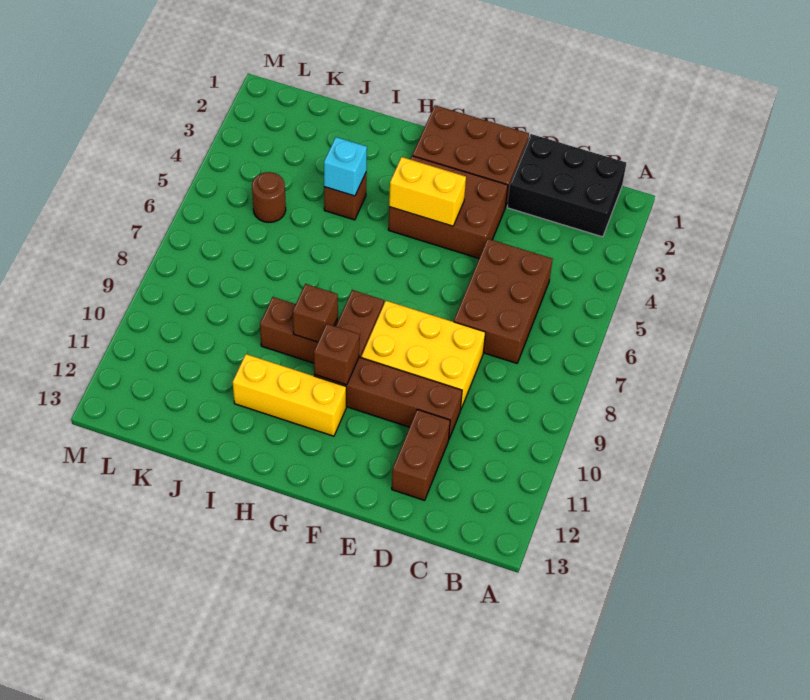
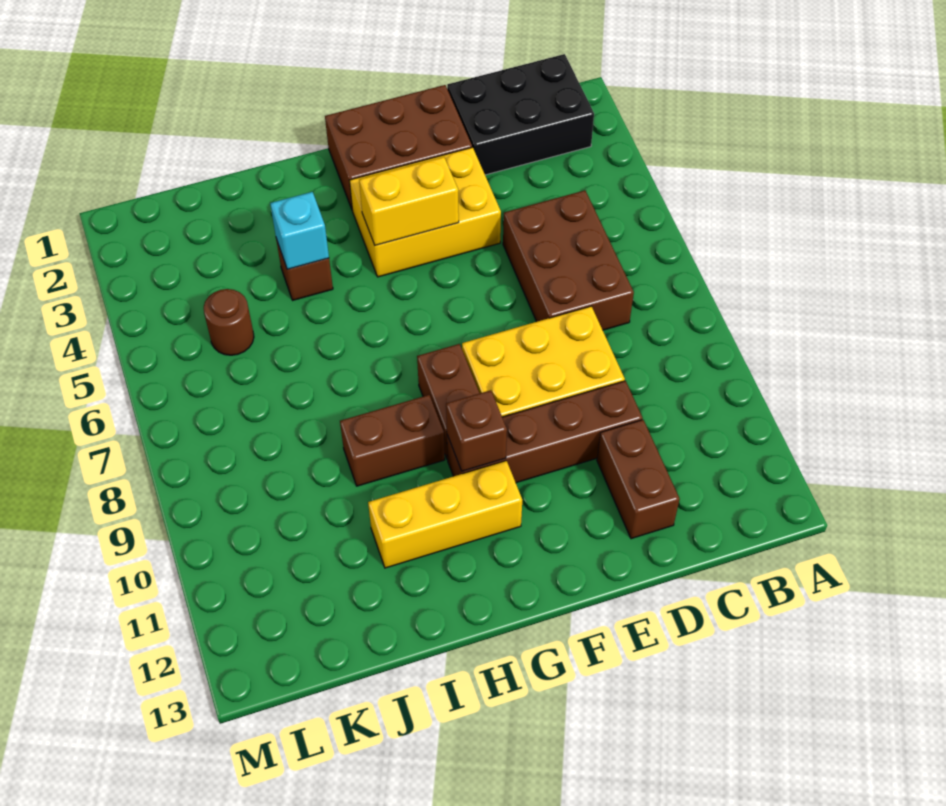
brown 2x3 brick [388,156,508,258] -> yellow 2x3 brick [350,147,501,277]
brown 1x1 brick [293,284,338,342] -> none

